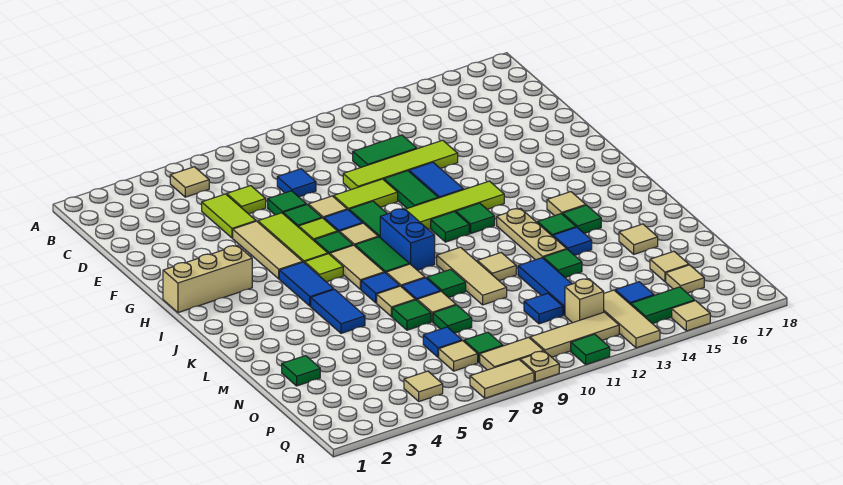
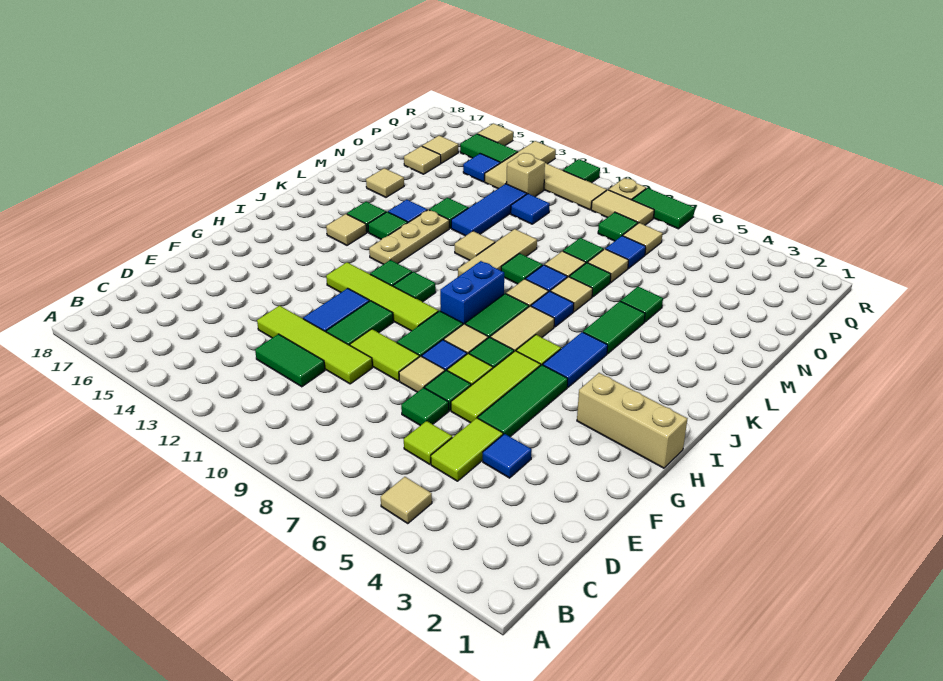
blue 1x1 tile [277,169,316,197] -> blue 1x1 tile moved to [483,434,532,478]
tan 1x3 tile [233,221,302,279] -> green 1x3 tile [478,365,568,437]
blue 1x2 tile [311,289,365,333] -> green 1x2 tile [583,301,645,354]
green 1x1 tile [282,356,320,386] -> green 1x1 tile moved to [621,287,663,322]
tan 1x1 tile [404,371,443,401] -> tan 1x1 tile moved to [588,249,629,283]
tan 1x2 tile [470,360,534,398] -> green 1x2 tile [632,188,695,229]

